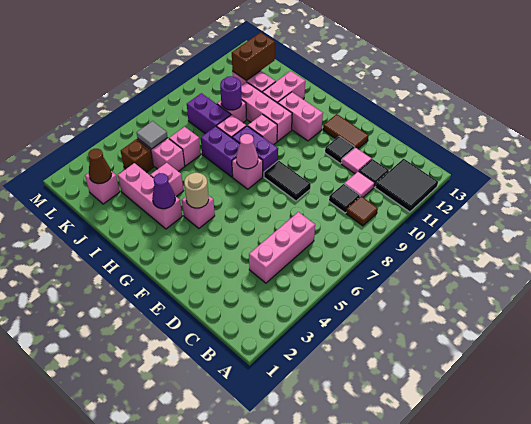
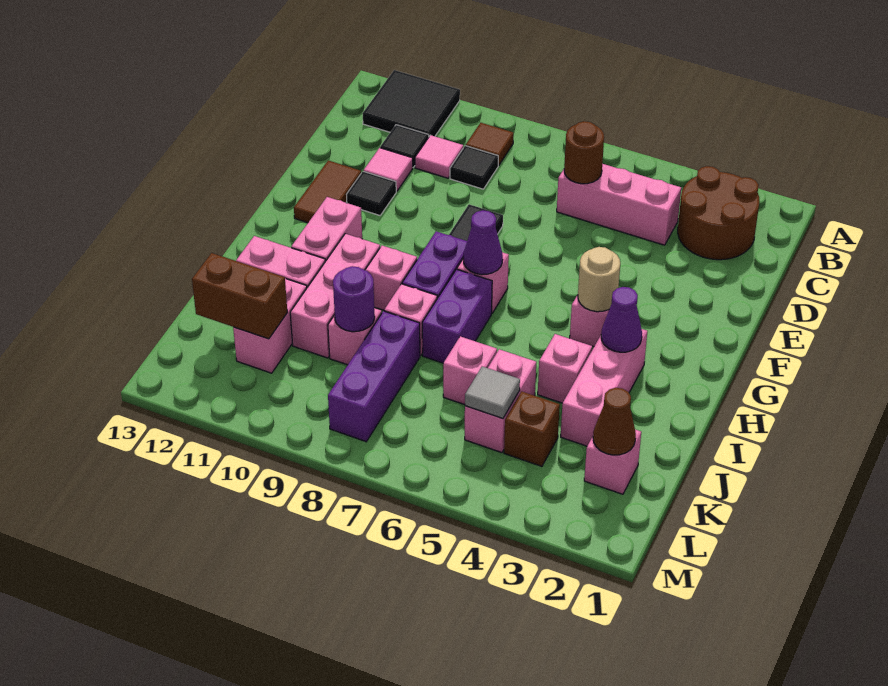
none -> brown 2x2 round brick [678,166,760,260]
none -> brown 1x1 round brick [564,121,604,184]
pink 1x1 cone [236,134,258,169] -> purple 1x1 cone [463,210,503,275]
purple 1x2 brick [187,93,231,134] -> purple 1x3 brick [328,311,420,442]

